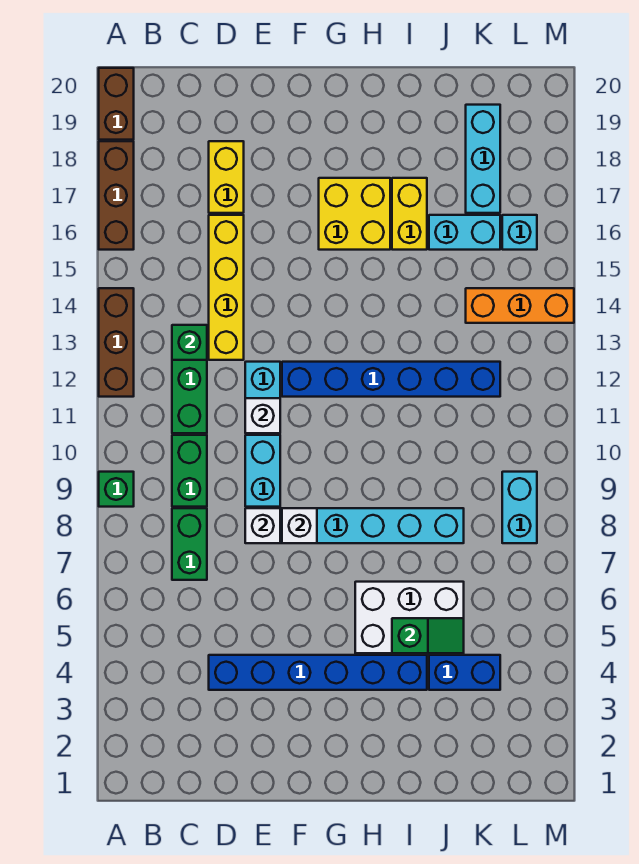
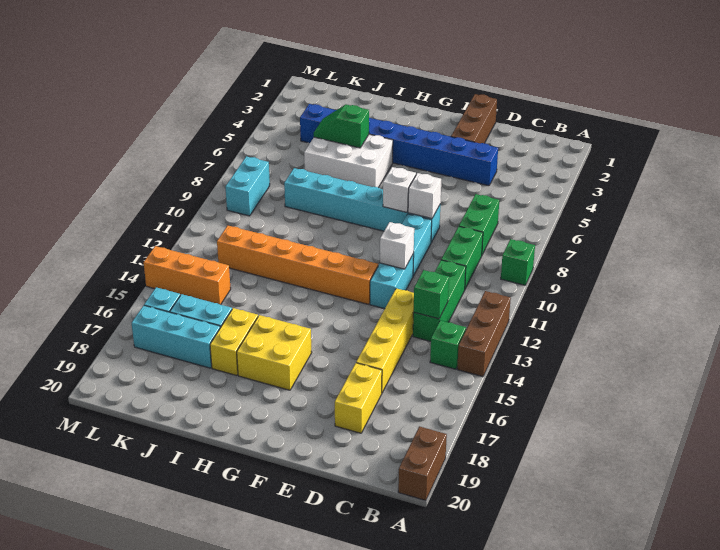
brown 1x3 brick [99,141,134,250] -> brown 1x3 brick moved to [451,94,497,143]
none -> green 1x1 brick [430,320,466,369]
blue 1x6 brick [282,362,500,397] -> orange 1x6 brick [217,225,378,304]
cyan 1x3 brick [466,105,500,213] -> cyan 1x3 brick turned to [132,305,220,368]

